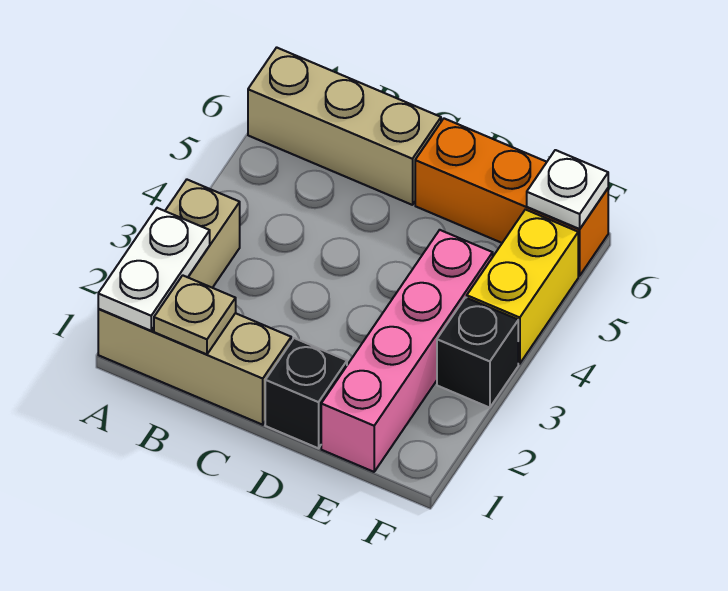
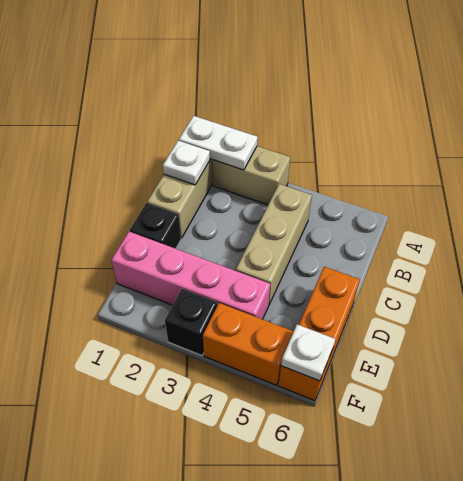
tan 1x3 brick [248,47,441,205] -> tan 1x3 brick moved to [236,184,312,304]
tan 1x1 plate [154,275,236,354] -> white 1x1 plate [163,141,210,185]
yellow 1x2 brick [467,209,578,364] -> orange 1x2 brick [203,303,294,385]

